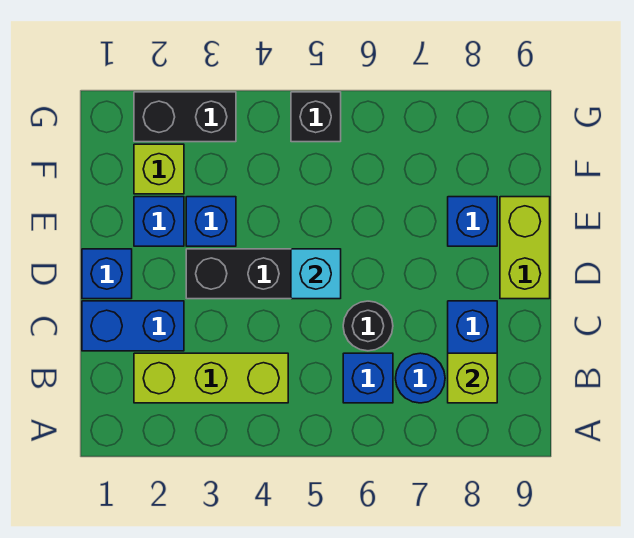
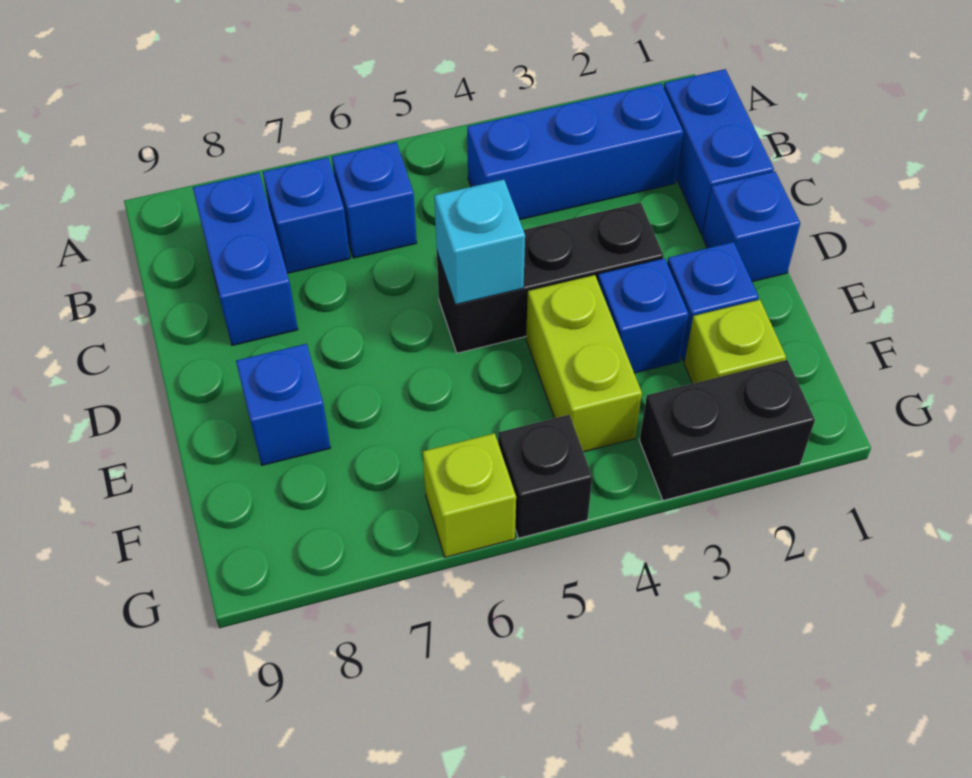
lime 1x3 brick [134,353,288,403] -> blue 1x3 brick [467,84,683,220]
blue 1x1 round brick [396,353,445,403] -> blue 1x1 brick [263,157,350,273]
lime 1x1 brick [448,353,497,403] -> lime 1x1 brick moved to [423,433,516,557]
blue 1x2 brick [82,301,184,351] -> blue 1x2 brick turned to [664,69,774,234]
black 1x1 round brick [343,301,393,351] -> none
lime 1x2 brick [500,197,550,299] -> lime 1x2 brick moved to [526,275,642,452]

